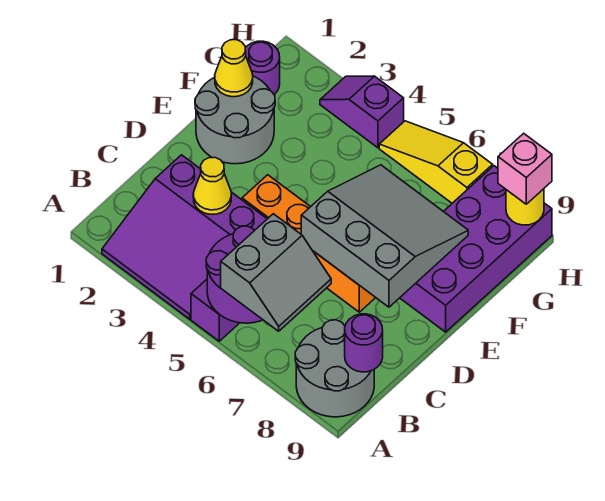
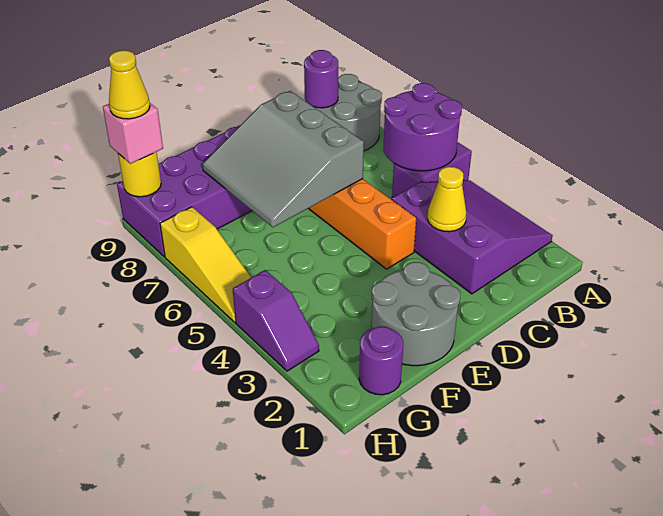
grey 2x2 slope [221,214,331,331] -> none
yellow 1x1 cone [215,40,253,97] -> yellow 1x1 cone moved to [109,50,150,119]

